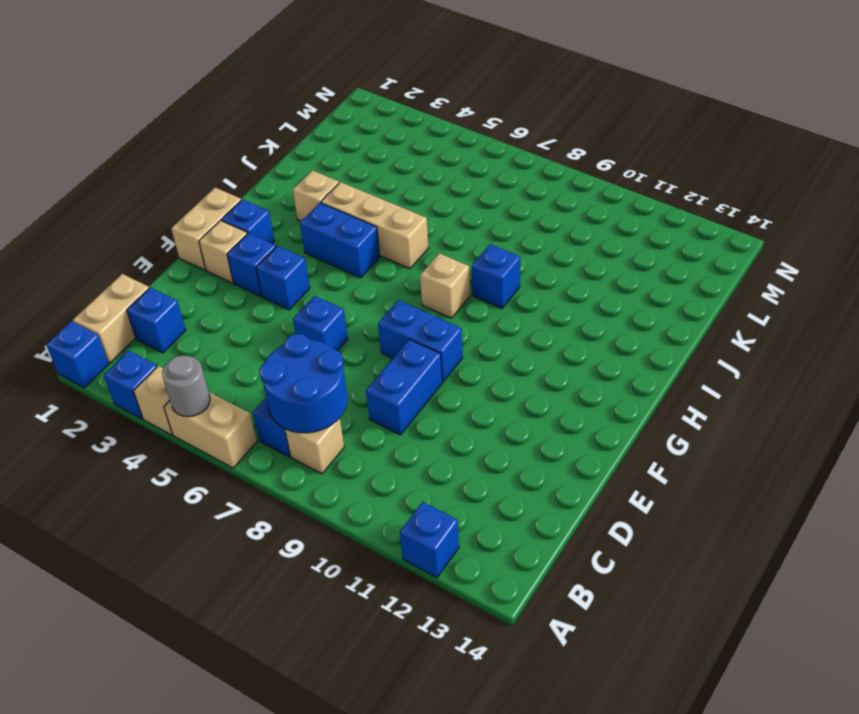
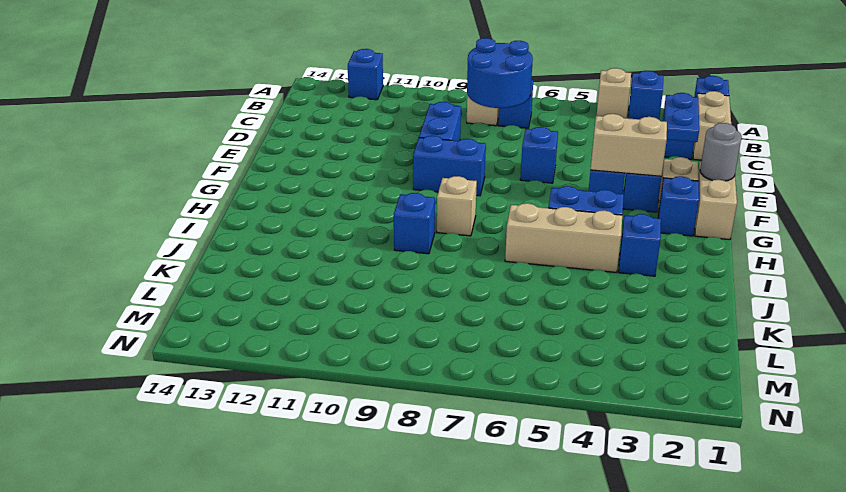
tan 1x2 brick [164,392,257,468] -> tan 1x2 brick moved to [591,114,667,176]
grey 1x1 round brick [162,355,210,417] -> grey 1x1 round brick moved to [700,123,742,181]
none -> blue 1x2 plate [664,93,699,142]
tan 1x1 brick [293,170,339,221] -> blue 1x1 brick [619,214,661,276]

